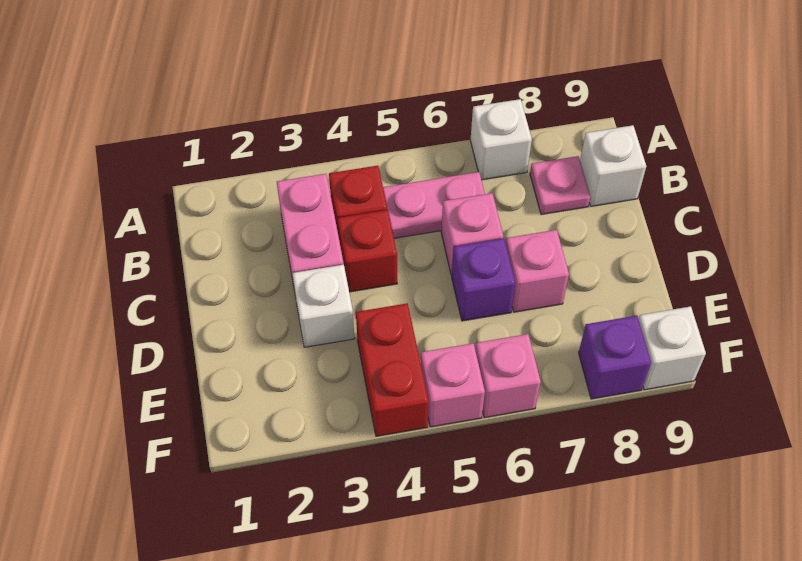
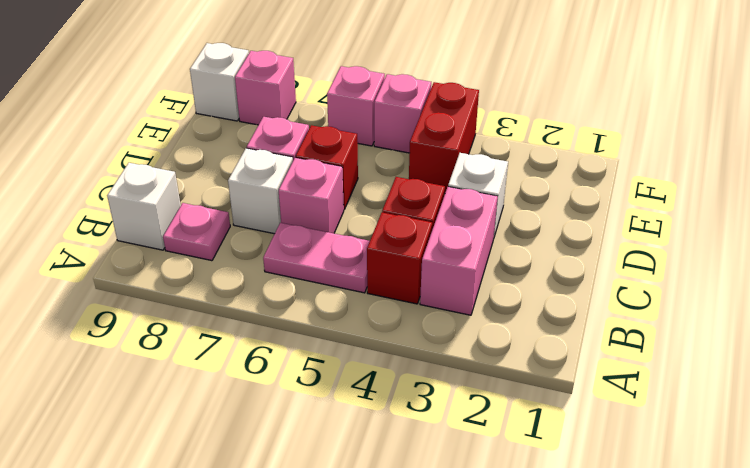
white 1x1 brick [470,99,532,180] -> white 1x1 brick moved to [228,148,293,234]
purple 1x1 brick [452,238,515,321] -> red 1x1 brick [296,125,358,209]
purple 1x1 brick [579,316,651,399] -> pink 1x1 brick [235,51,296,125]

